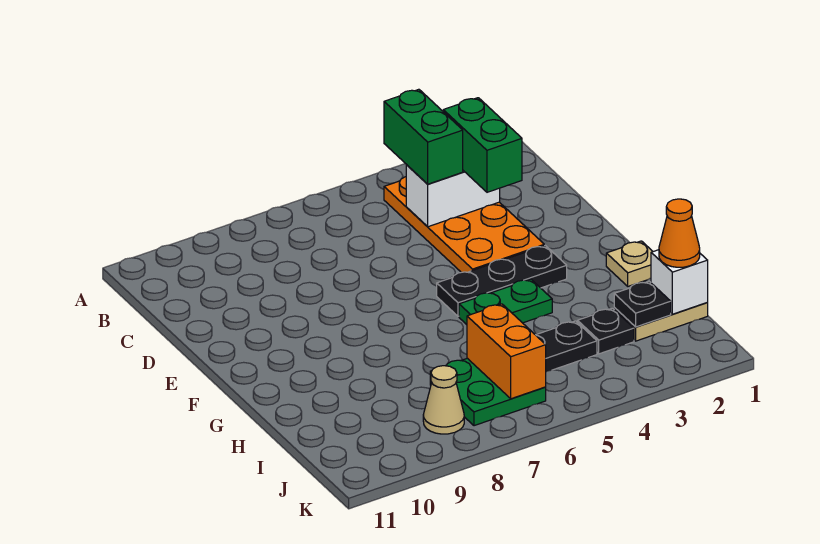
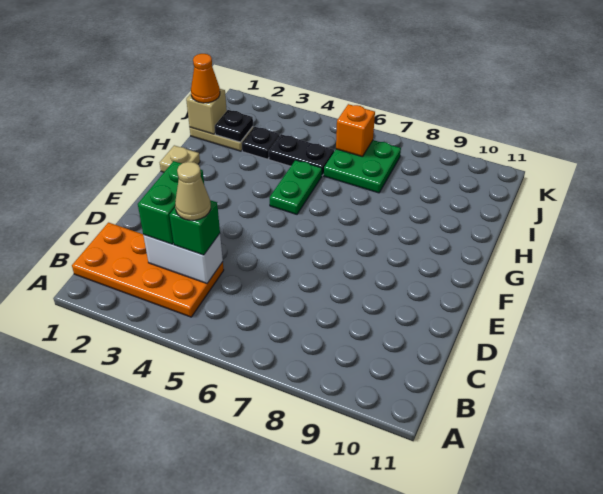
orange 2x4 plate [384,177,544,272] -> orange 2x4 plate turned to [72,223,224,317]
green 1x2 brick [384,89,463,184] -> green 1x1 brick [170,200,220,255]
black 1x3 plate [437,245,567,316] -> none
green 1x2 plate [459,279,552,325] -> green 1x2 plate turned to [270,160,322,214]
white 1x1 brick [651,250,708,314] -> tan 1x1 brick [186,89,227,134]
orange 1x2 brick [467,304,546,399] -> orange 1x1 brick [336,104,375,157]
tan 1x1 cone [423,366,464,434] -> tan 1x1 cone moved to [175,162,211,220]

